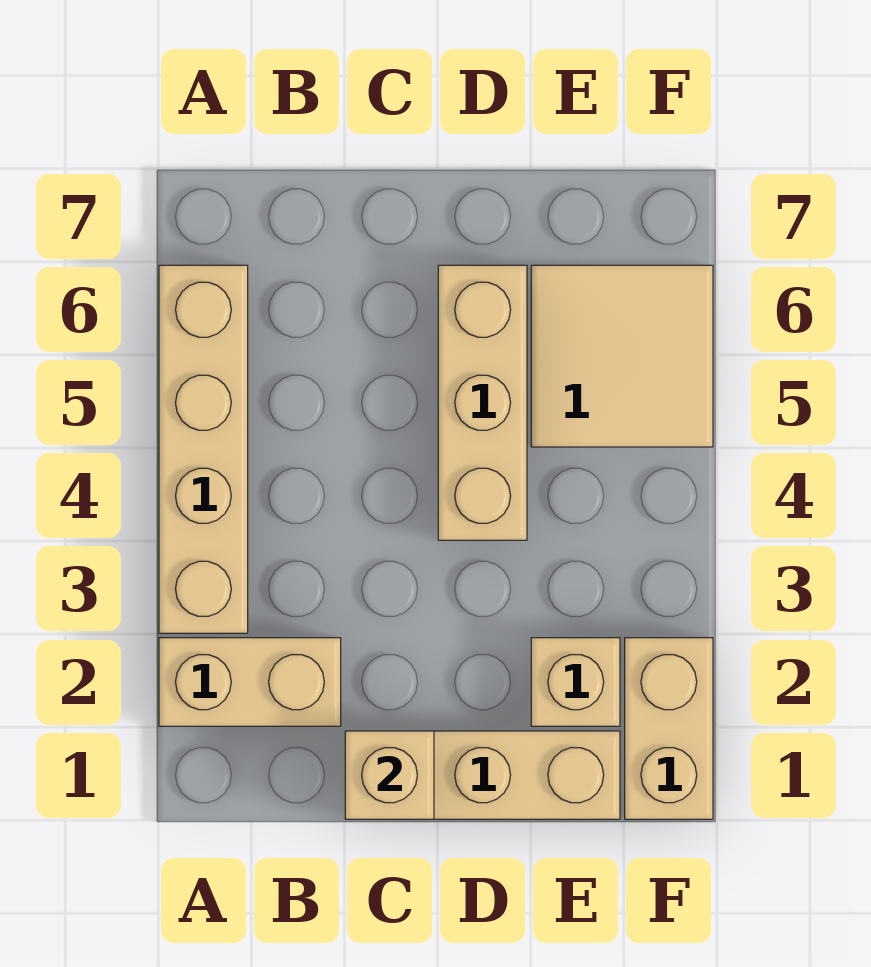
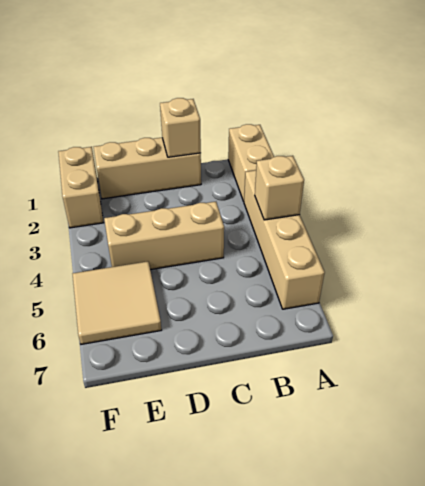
tan 1x2 brick [159,638,341,726] -> tan 1x2 brick turned to [228,124,274,201]
tan 1x3 brick [438,265,527,540] -> tan 1x3 brick turned to [104,202,224,270]
tan 1x1 brick [531,638,620,726] -> tan 1x1 brick moved to [255,156,304,220]

